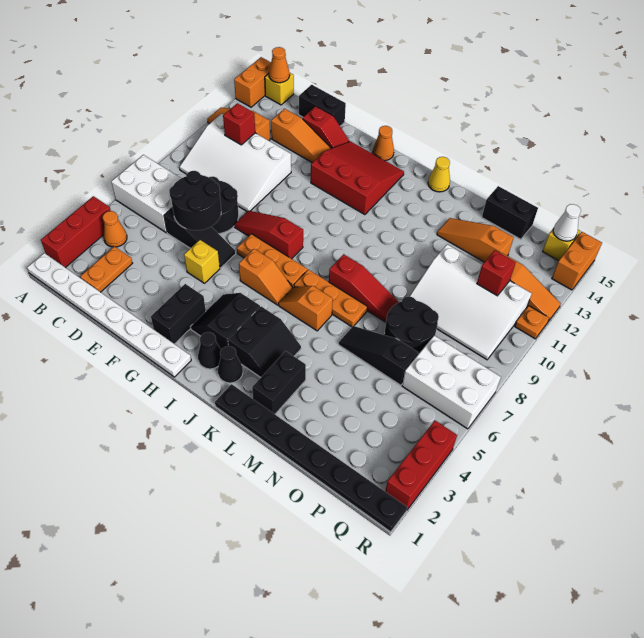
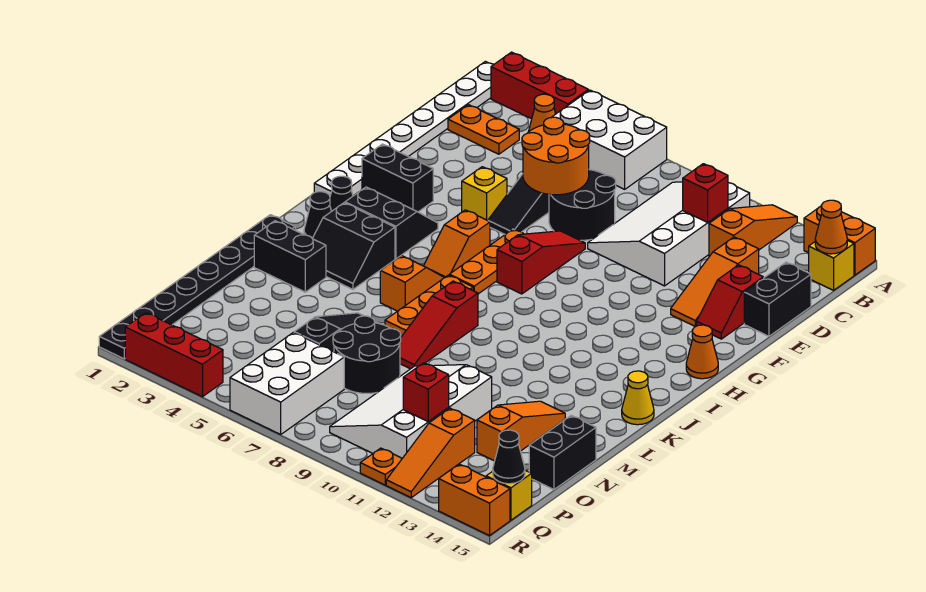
white 2x3 brick [111,155,181,233] -> white 2x3 brick turned to [551,90,667,189]
black 2x2 round brick [169,171,221,230] -> orange 2x2 round brick [522,117,590,195]
red 3x3 slope [311,141,404,215] -> none
white 1x1 cone [553,204,581,241] -> black 1x1 cone [493,430,525,484]

